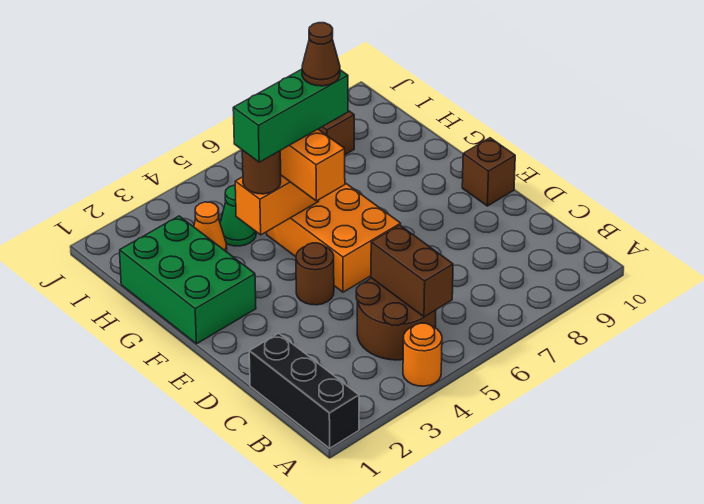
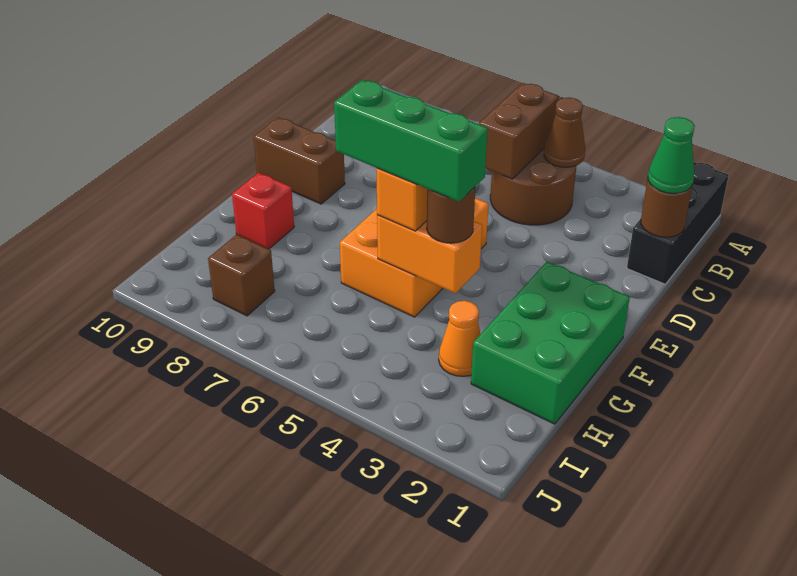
orange 1x1 round brick [403,323,442,386] -> none
brown 1x1 round brick [296,243,334,305] -> brown 1x1 round brick moved to [641,179,693,237]
brown 1x1 brick [462,138,515,206] -> brown 1x2 brick [254,117,345,204]
brown 1x1 cone [302,23,340,86] -> brown 1x1 cone moved to [544,98,585,167]
none -> red 1x1 brick [232,173,294,249]
green 1x1 cone [220,185,256,246] -> green 1x1 cone moved to [648,117,695,193]

